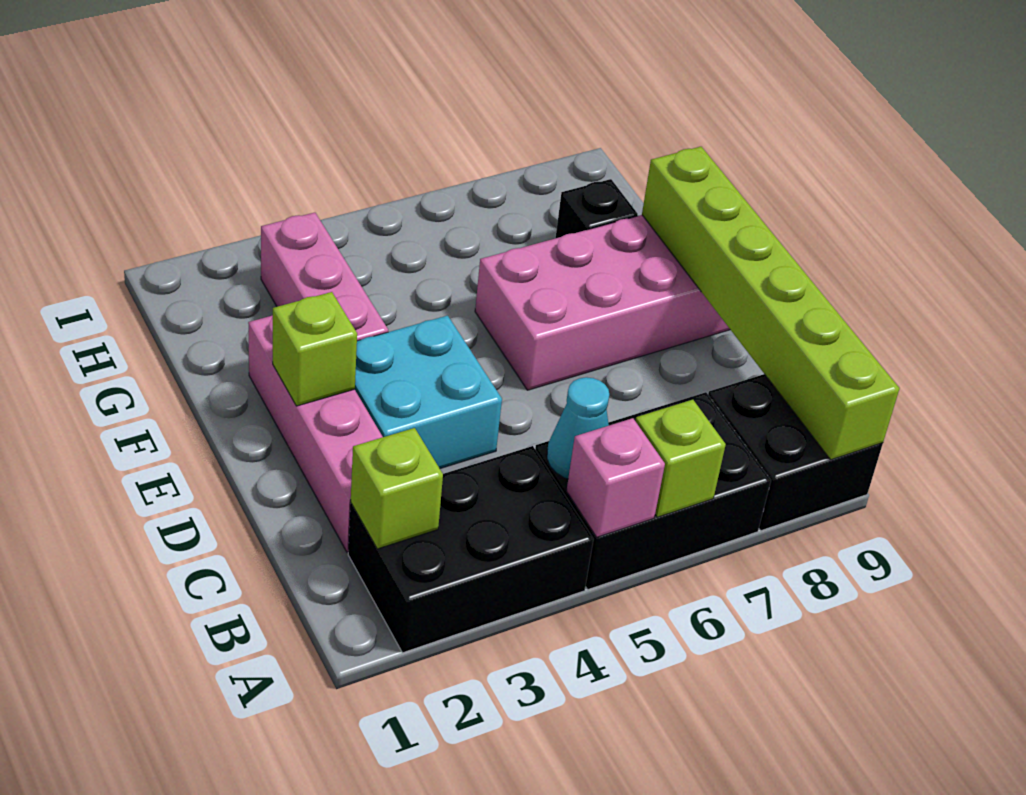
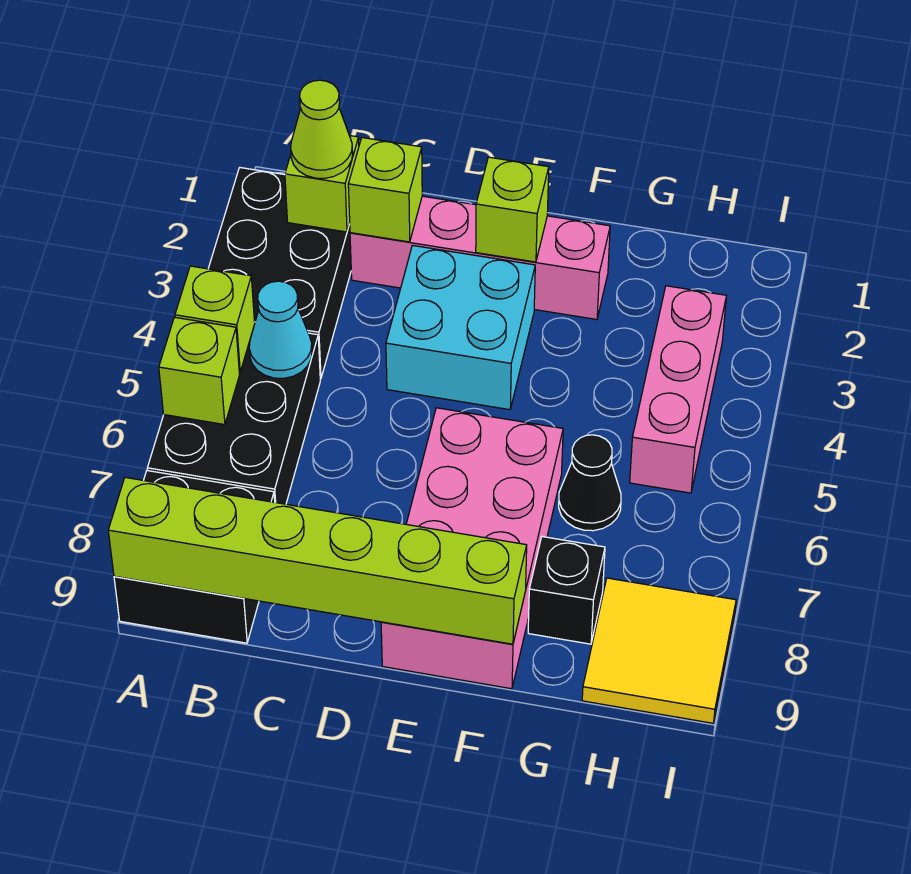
pink 1x1 brick [567,418,665,537] -> lime 1x1 brick [175,266,255,372]
none -> lime 1x1 cone [291,80,353,178]
none -> lime 1x1 brick [348,138,422,242]
pink 1x3 brick [261,213,388,341] -> pink 1x3 brick turned to [630,286,726,493]
none -> black 1x1 cone [559,435,621,531]
none -> yellow 2x2 tile [582,578,736,723]

